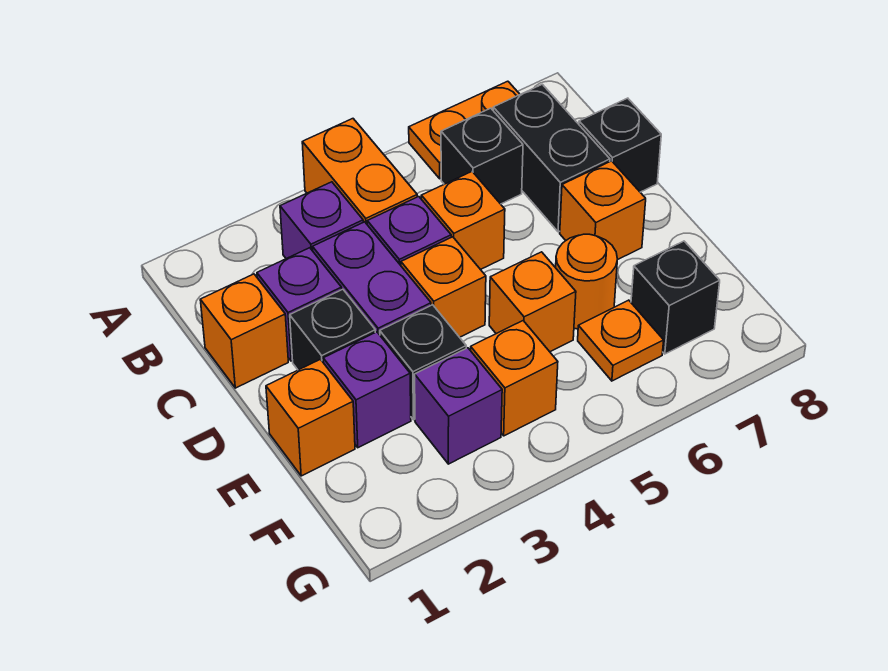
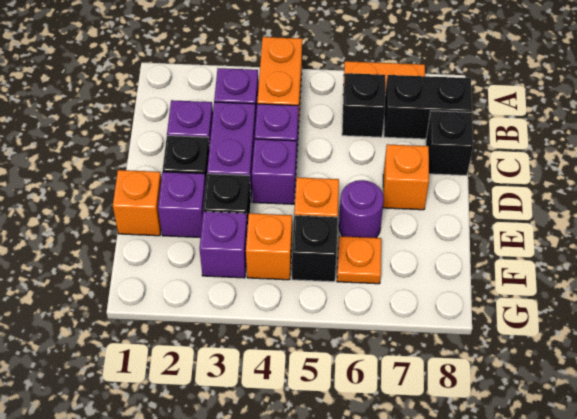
black 1x2 brick [493,84,610,232] -> black 1x2 brick turned to [384,75,472,139]
orange 1x1 brick [200,274,288,388] -> none
orange 1x1 brick [421,172,505,270] -> none
orange 1x1 brick [401,237,486,337] -> purple 1x1 brick [252,139,296,204]
orange 1x1 round brick [556,234,617,329] -> purple 1x1 round brick [339,180,384,238]
black 1x1 brick [631,241,720,354] -> black 1x1 brick moved to [292,215,338,282]

